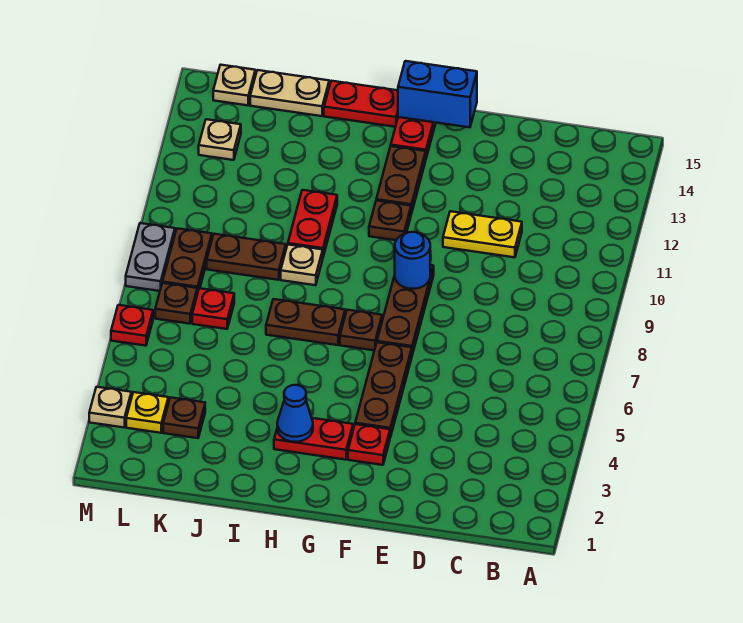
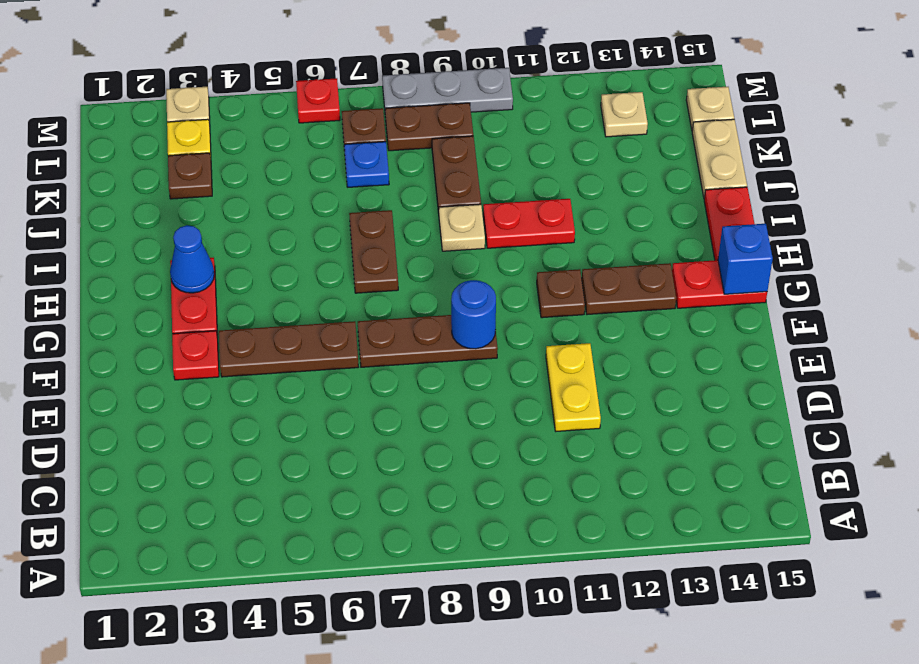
blue 1x2 brick [398,61,477,127] -> blue 1x1 brick [718,224,773,294]
brown 1x1 plate [340,310,382,350] -> none
red 1x1 plate [192,288,234,329] -> blue 1x1 plate [344,142,389,187]
grey 1x2 plate [126,223,175,291] -> grey 1x3 plate [382,68,513,112]

